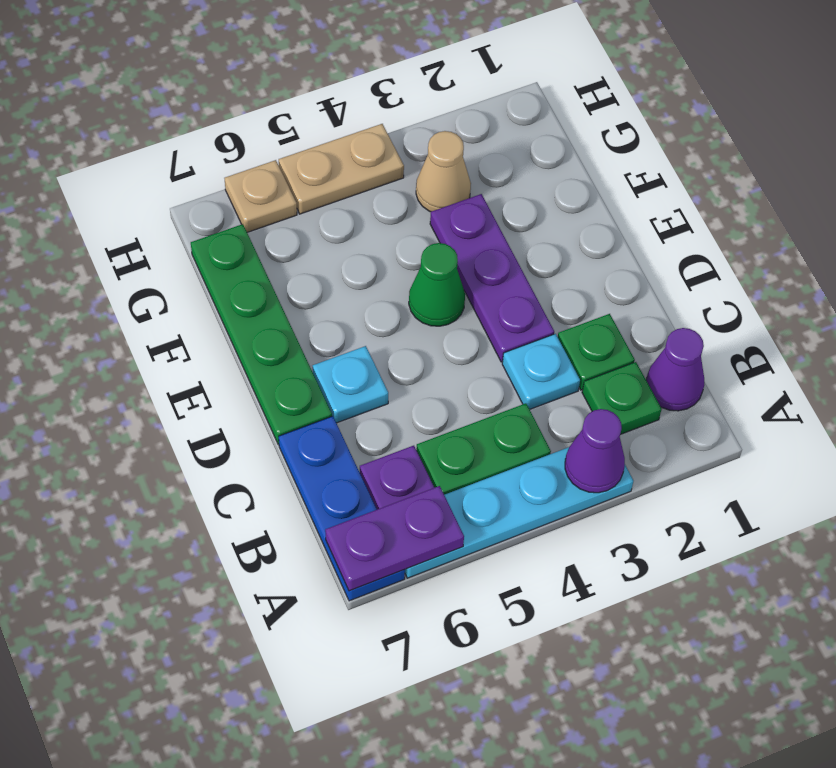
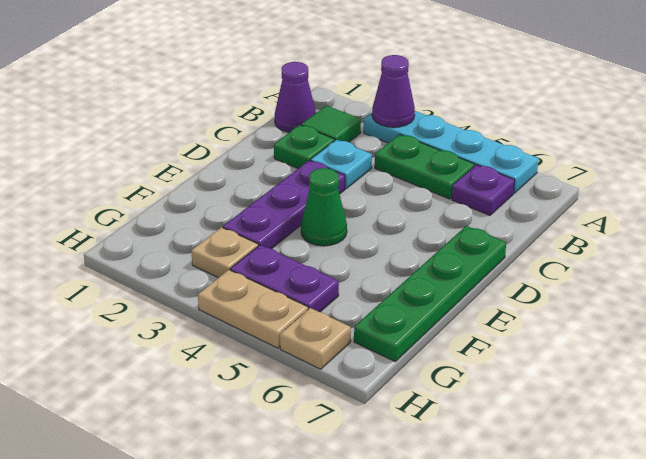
purple 1x2 plate [325,486,464,591] -> purple 1x2 plate moved to [230,245,339,312]
blue 1x3 plate [279,416,405,601] -> none
green 1x1 plate [582,362,662,435] -> green 1x1 tile [301,106,361,142]
cyan 1x1 plate [313,346,388,423] -> none
tan 1x1 cone [416,131,471,212] -> tan 1x1 plate [191,227,258,278]

